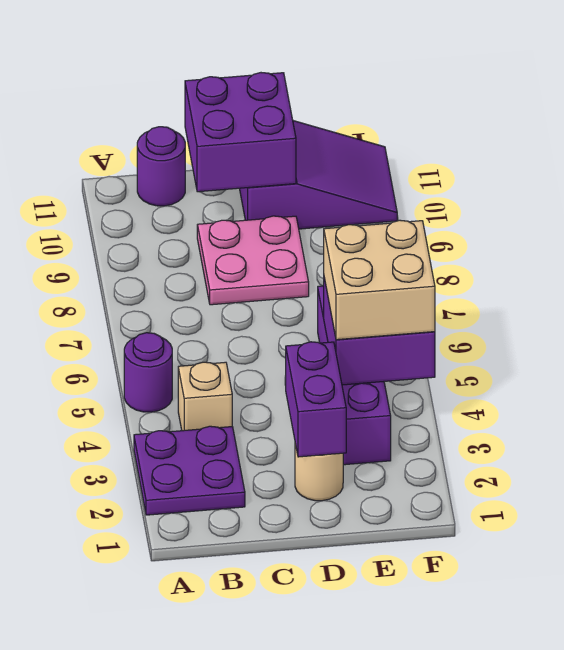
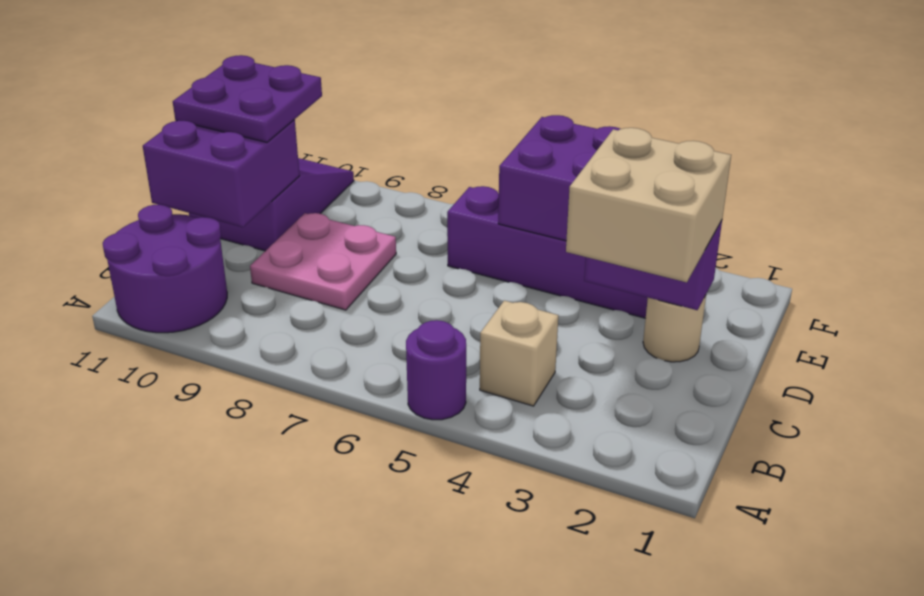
purple 2x2 plate [134,426,245,515] -> purple 2x2 plate moved to [173,55,322,142]
purple 1x1 round brick [137,127,185,206] -> purple 2x2 round brick [103,205,227,333]
tan 2x2 brick [324,220,435,340] -> tan 2x2 brick moved to [566,128,731,282]

